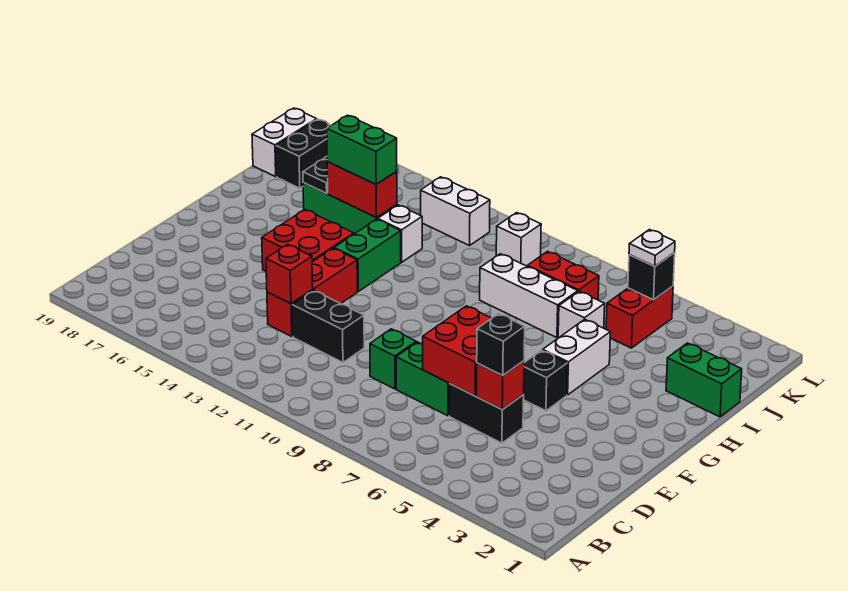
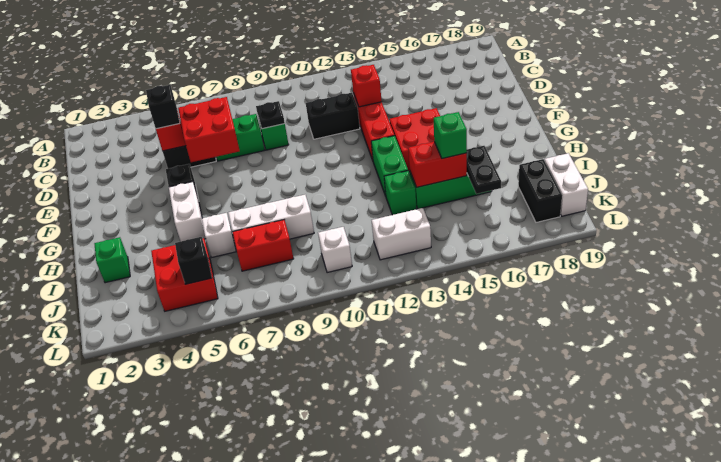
none -> black 1x1 plate [256,101,285,129]
green 1x2 brick [666,343,742,417] -> green 1x1 brick [94,237,130,283]
white 1x1 brick [378,205,422,262] -> green 1x1 brick [384,171,416,215]
green 1x2 brick [327,115,397,184] -> green 1x1 brick [434,112,467,159]
red 1x2 brick [606,286,673,348] -> red 2x2 brick [151,238,218,311]
white 1x1 plate [629,230,675,266] -> none

